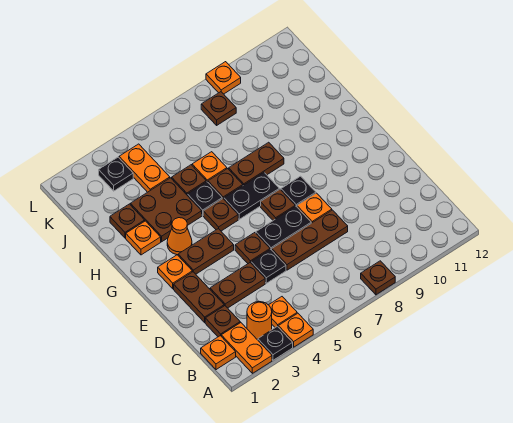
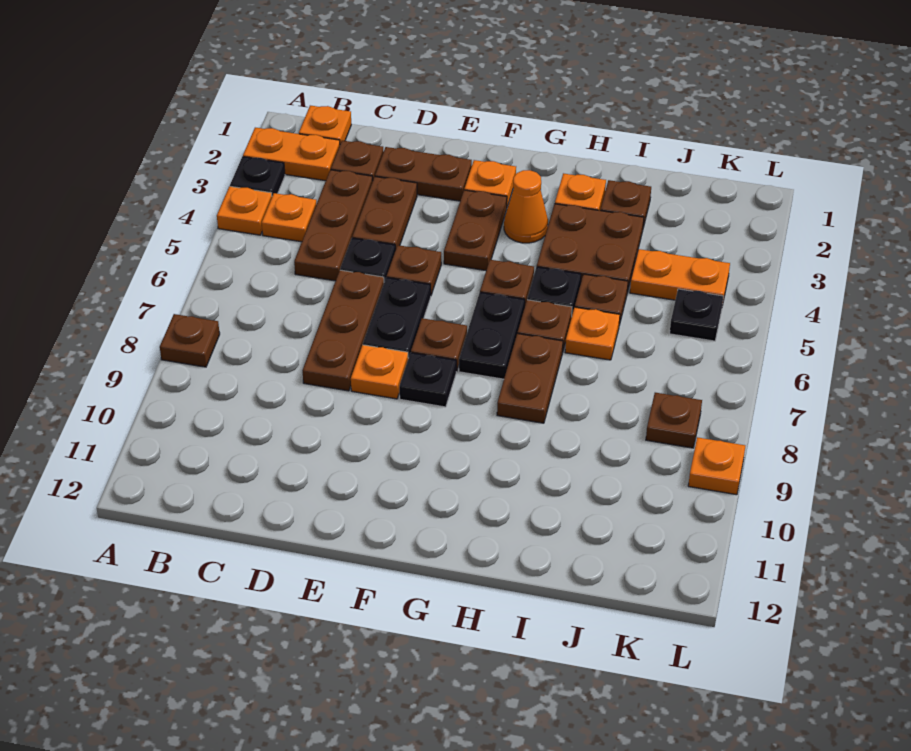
orange 1x1 round brick [247,302,272,339] -> none
none -> brown 1x3 plate [294,170,373,281]
black 1x1 plate [99,157,133,191] -> black 1x1 plate moved to [670,289,723,341]

